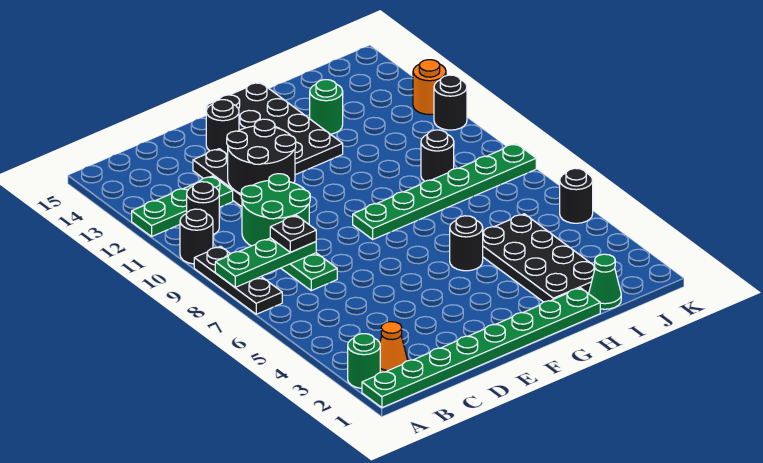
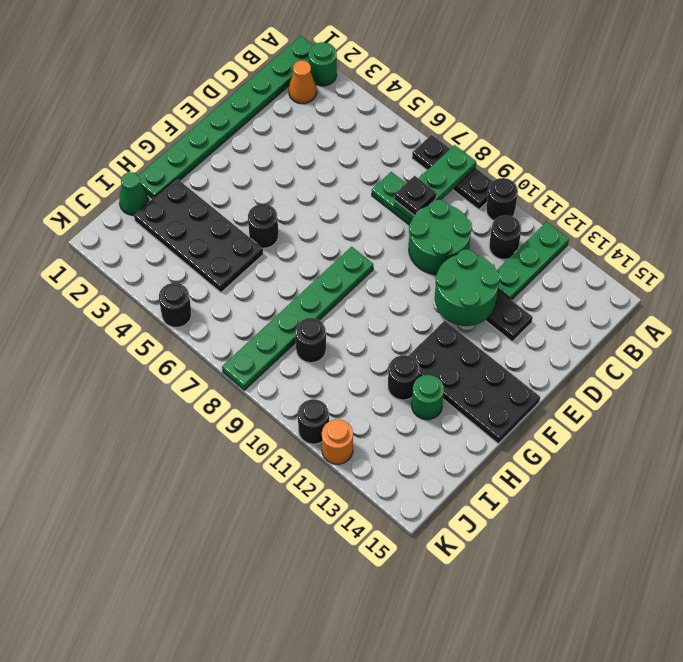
black 2x2 round brick [227,119,296,194] -> green 2x2 round brick [435,249,500,326]
black 1x1 round brick [206,100,239,154] -> black 1x1 round brick moved to [388,355,419,400]

